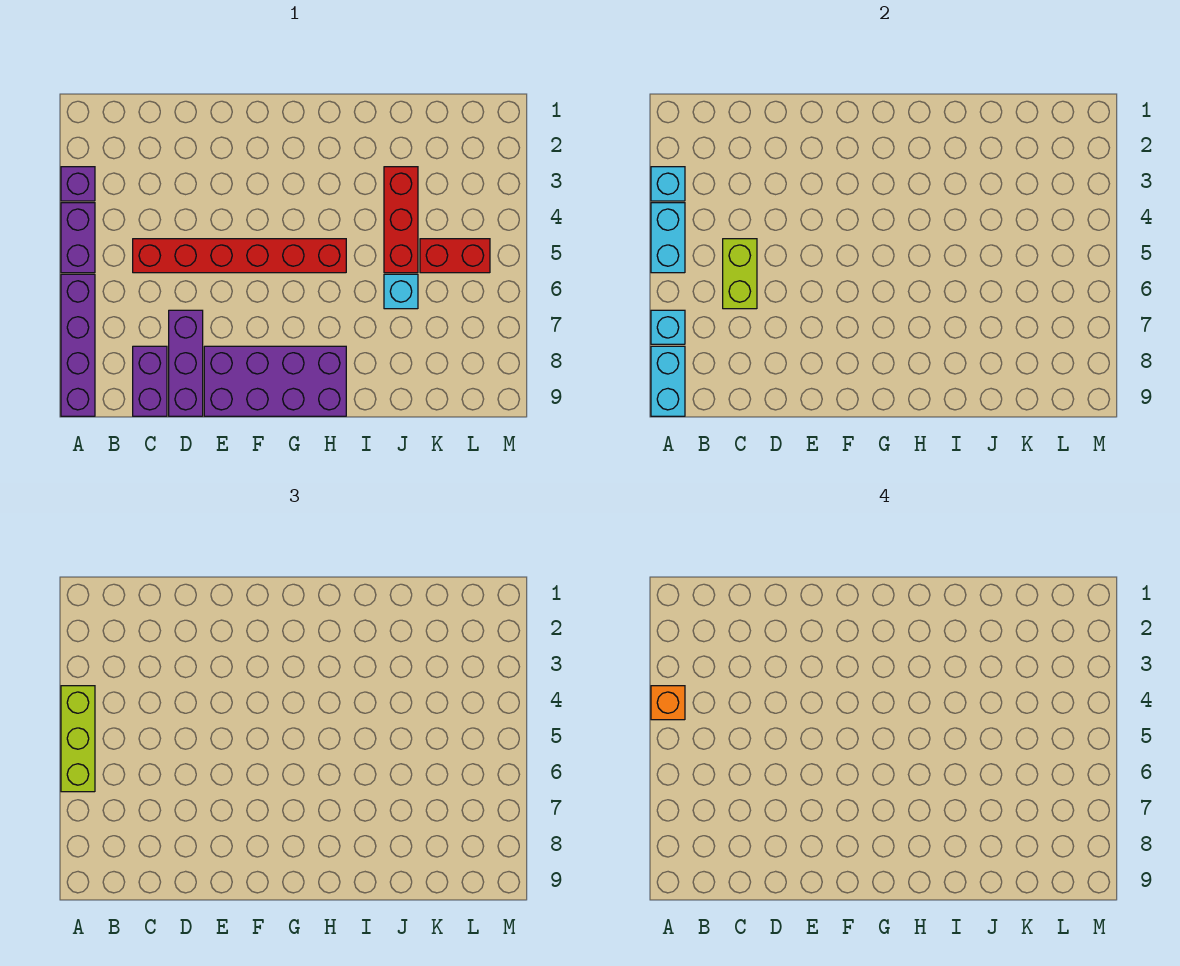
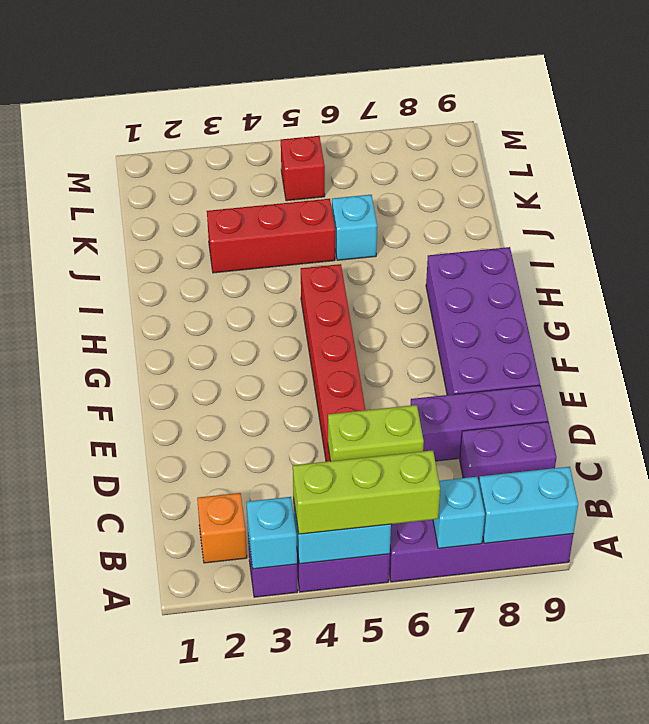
orange 1x1 brick [651,686,685,720] -> orange 1x1 brick moved to [197,493,247,563]
red 1x2 brick [420,239,490,273] -> red 1x1 brick [281,136,325,201]

